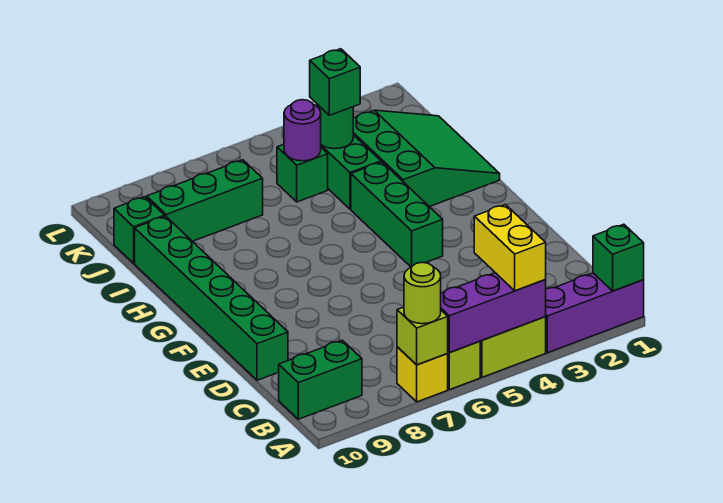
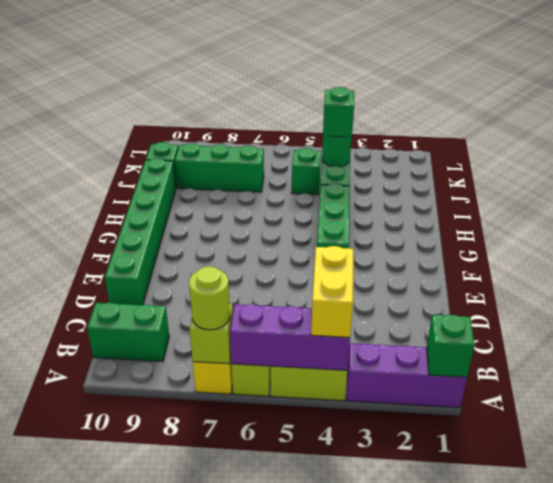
green 3x3 slope [353,110,500,207] -> none
purple 1x1 round brick [284,100,321,161] -> none

